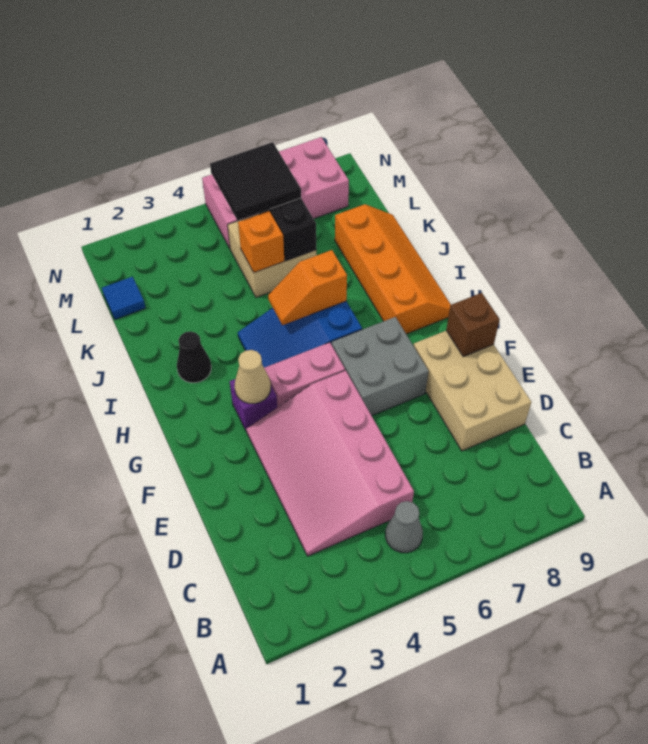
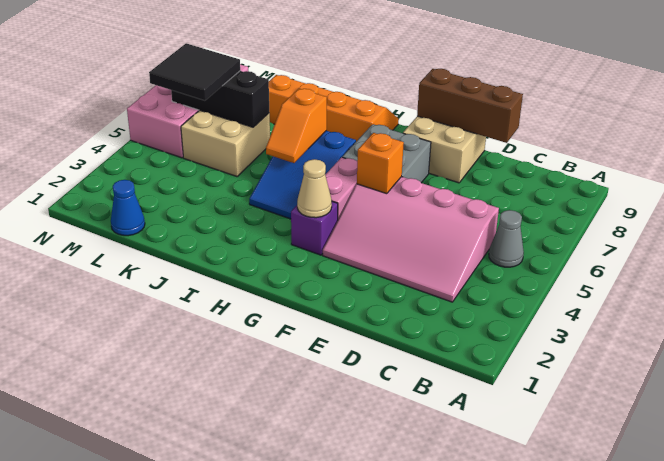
tan 2x3 brick [414,331,531,451] -> tan 2x2 brick [403,116,486,183]
brown 1x1 brick [446,293,500,357] -> brown 1x3 brick [417,69,523,143]
black 1x1 cone [177,331,211,383] -> none
orange 1x1 brick [238,211,284,273] -> orange 1x1 brick moved to [357,133,404,194]
blue 1x1 tile [102,277,146,319] -> blue 1x1 cone [111,180,145,236]

